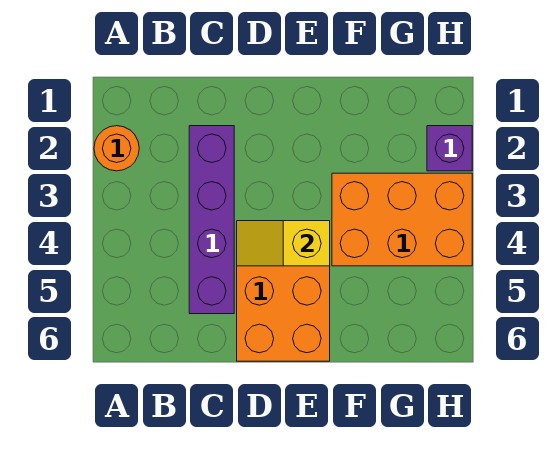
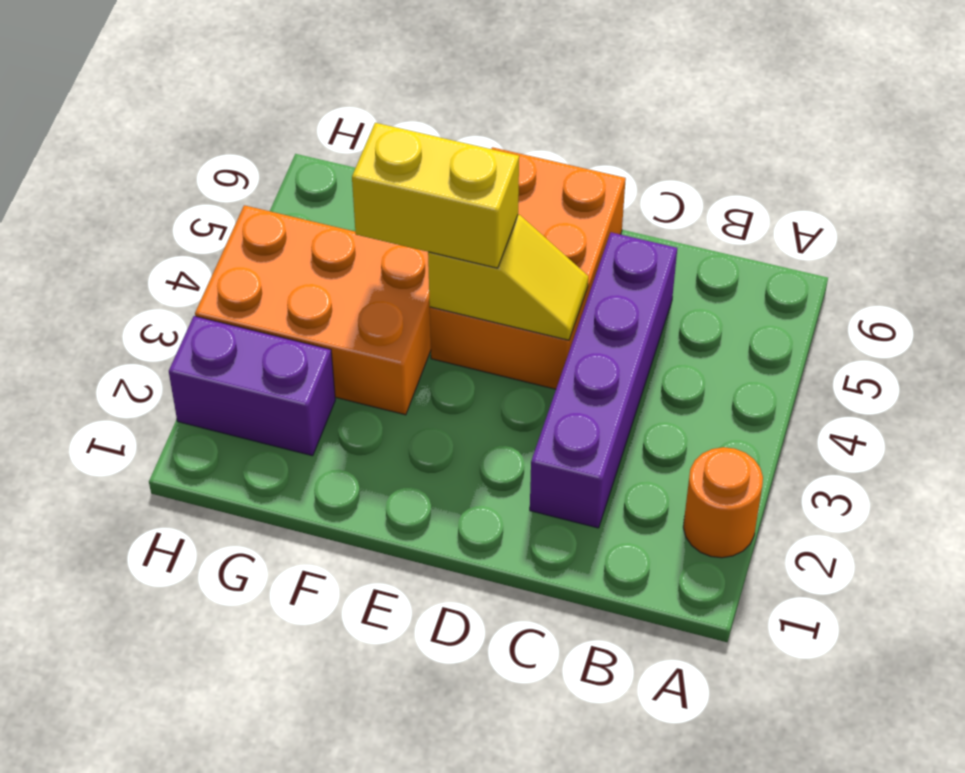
none -> yellow 1x2 brick [352,123,519,268]
purple 1x1 brick [427,126,472,171] -> purple 1x2 brick [169,316,335,456]

